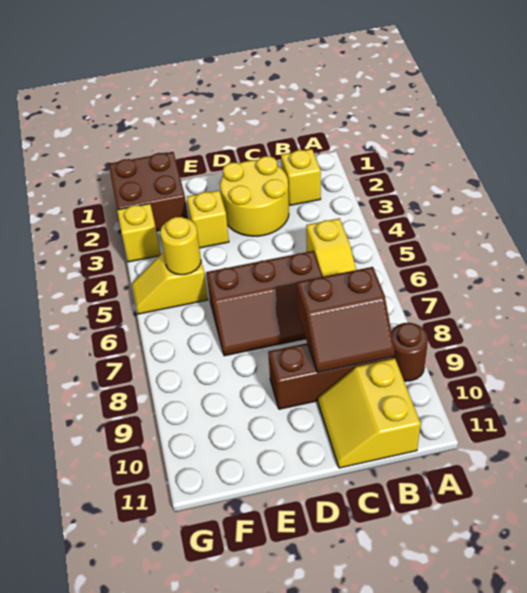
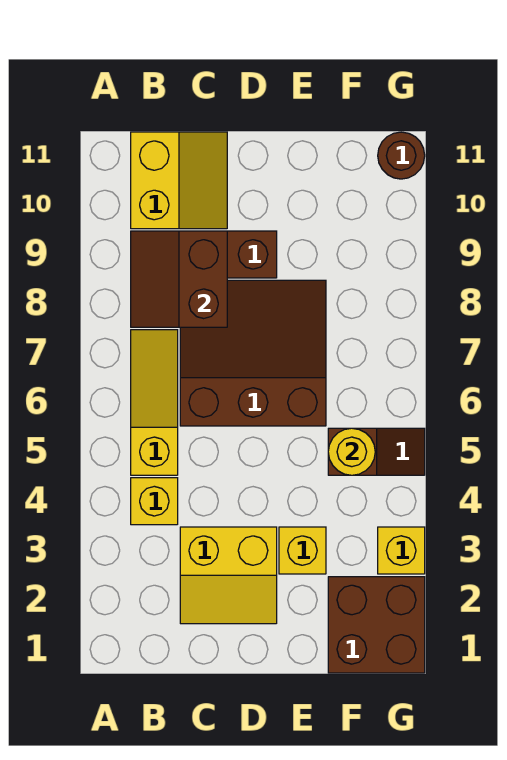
brown 1x1 round brick [391,323,428,381] -> brown 1x1 round brick moved to [378,132,425,179]
yellow 1x1 brick [281,149,321,205] -> yellow 1x1 brick moved to [131,478,178,525]
brown 2x2 slope [297,267,395,373] -> brown 2x2 slope turned to [131,231,227,327]
yellow 2x2 round brick [220,156,289,236] -> yellow 2x2 slope [180,527,277,624]
brown 2x3 slope [206,251,323,356] -> brown 3x3 slope [180,280,326,426]
yellow 1x2 slope [132,253,208,314] -> brown 1x2 slope [328,428,425,475]

